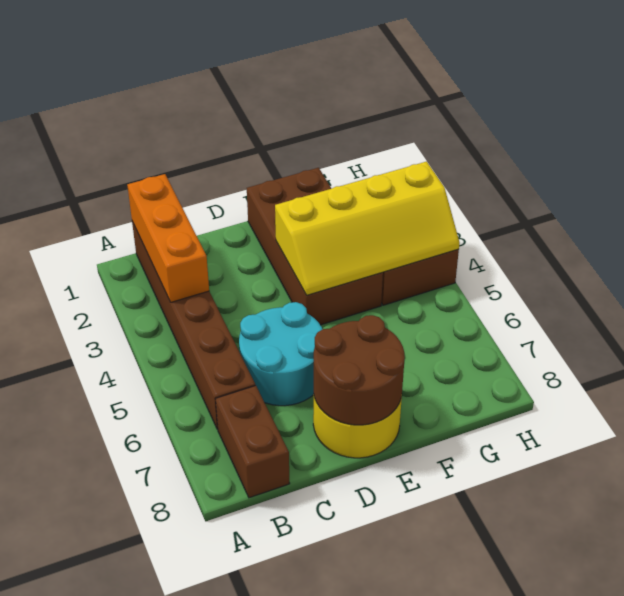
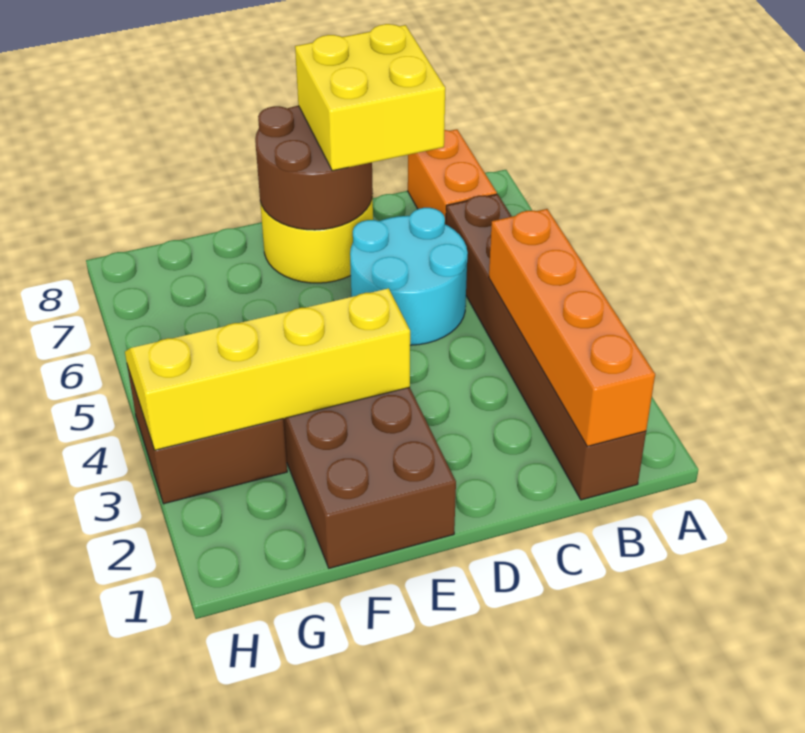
orange 1x3 brick [127,174,209,302] -> orange 1x4 brick [489,209,655,446]
brown 1x2 brick [216,385,290,498] -> orange 1x2 brick [408,129,497,224]
none -> yellow 2x2 brick [295,24,445,171]

